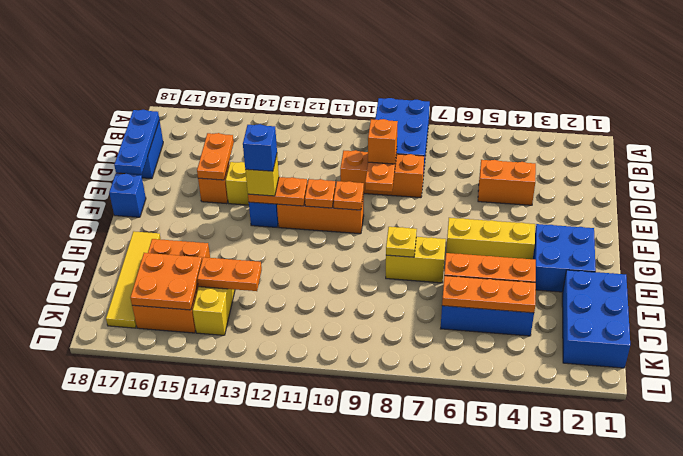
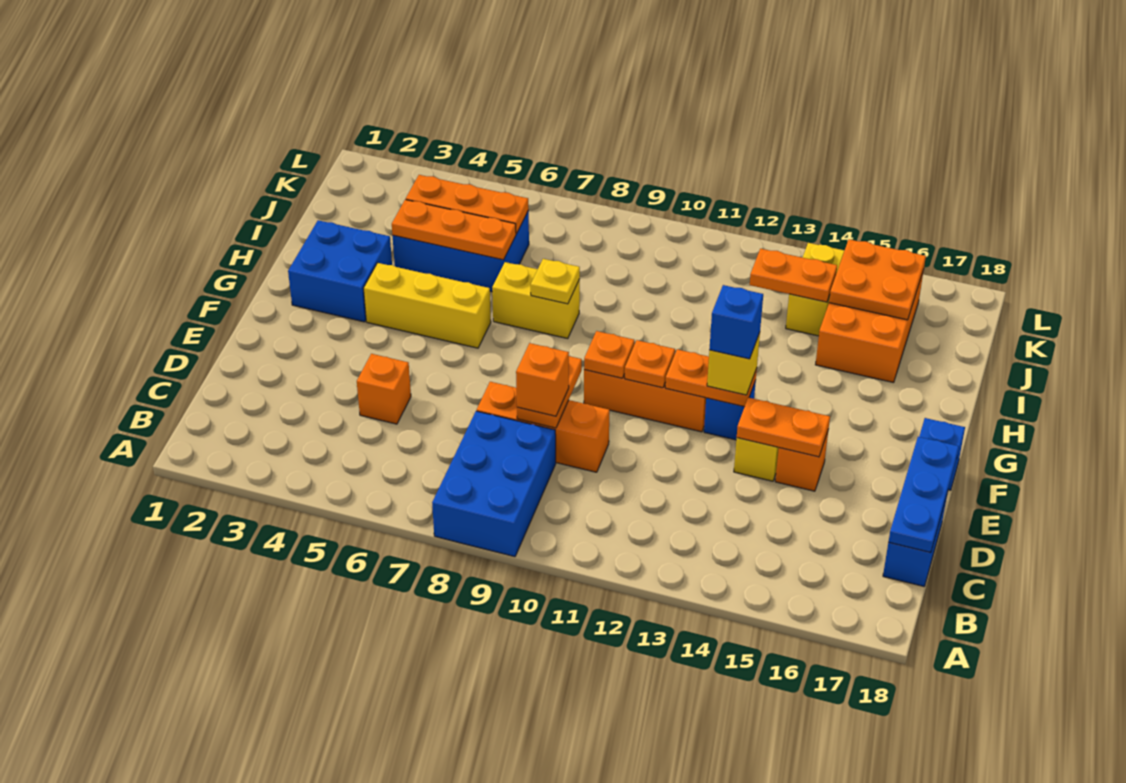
orange 1x2 brick [478,160,536,205] -> orange 1x1 brick [357,354,411,424]
orange 1x2 plate [197,133,234,180] -> orange 1x2 plate turned to [737,397,830,457]
yellow 1x4 tile [106,231,161,328] -> none
blue 2x3 brick [562,270,630,368] -> none

